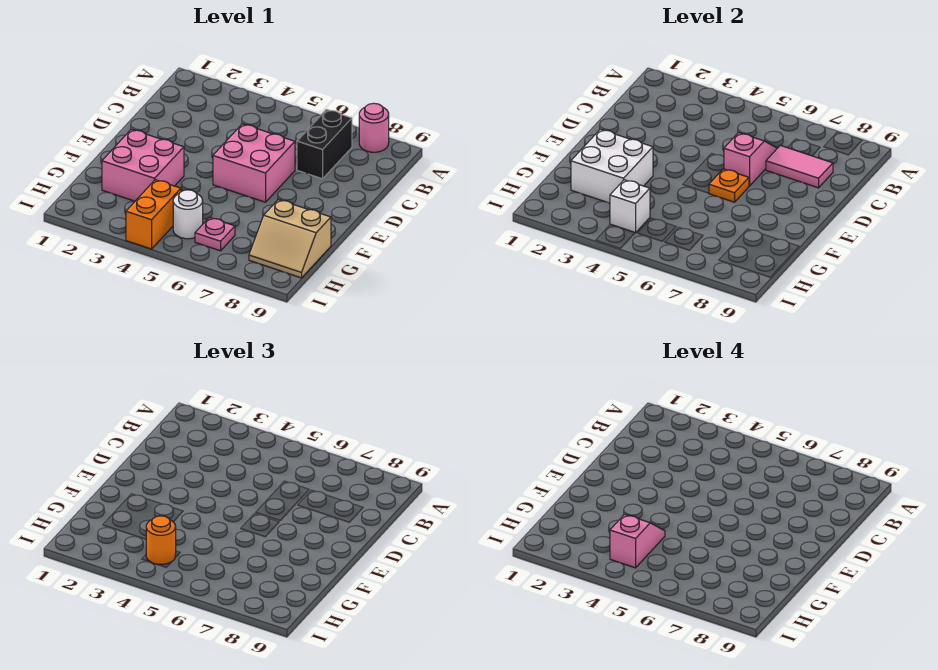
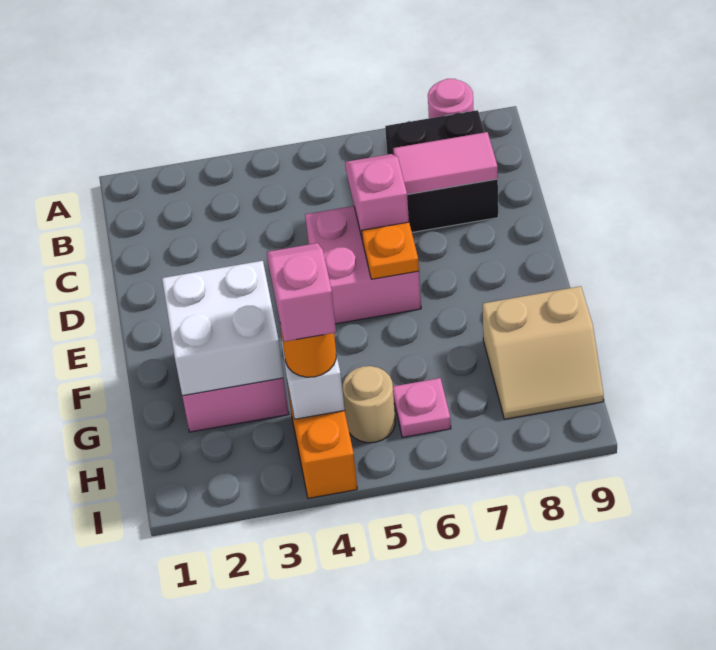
black 1x2 brick [297,109,352,179] -> black 2x2 brick [385,110,498,232]
white 1x1 round brick [173,190,203,239] -> tan 1x1 round brick [343,366,395,443]

